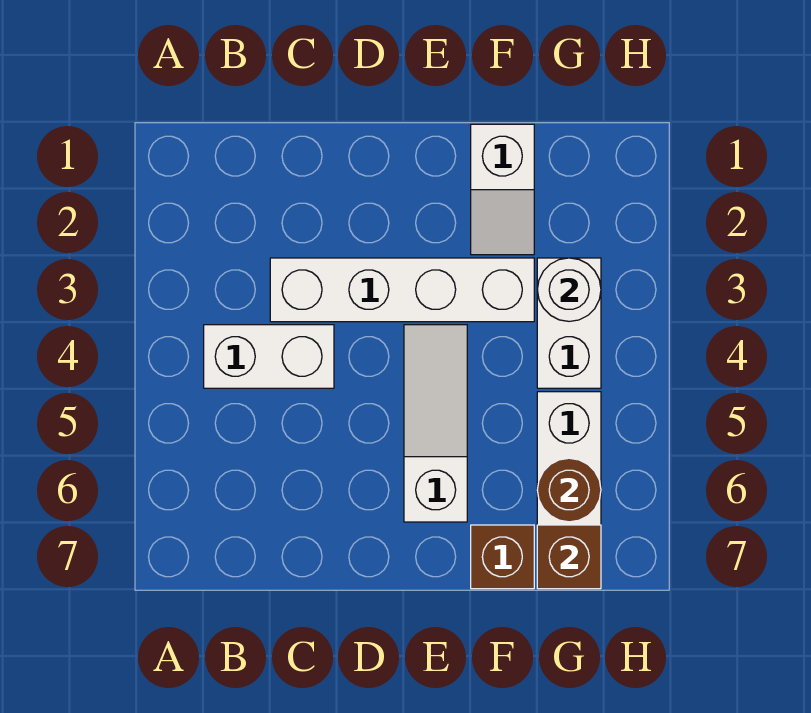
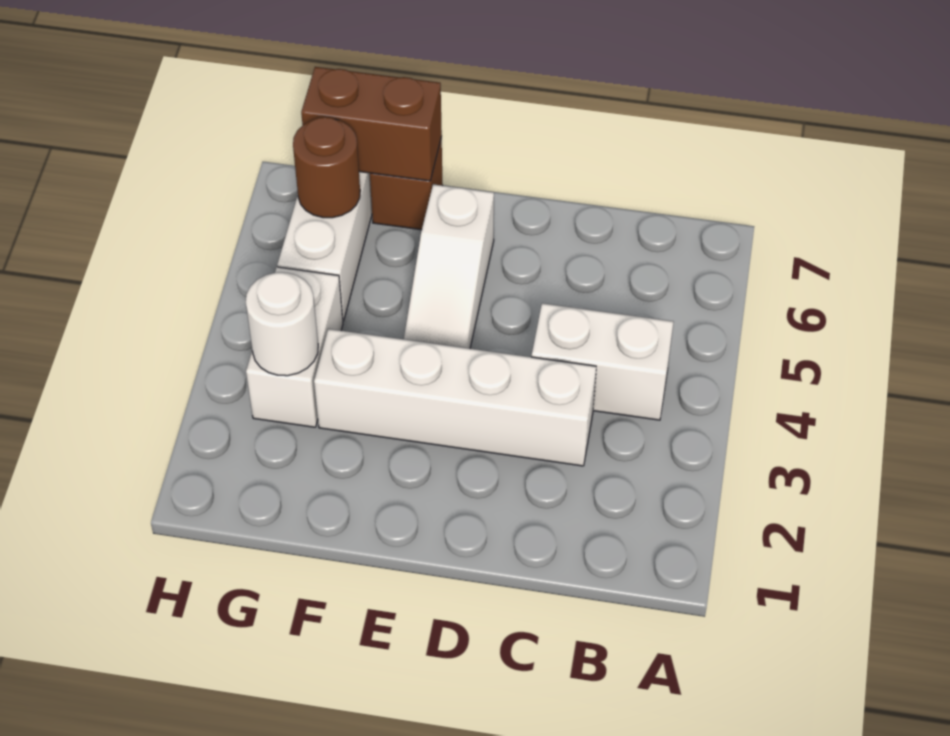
white 1x2 slope [471,124,534,255] -> none
brown 1x1 brick [537,525,601,589] -> brown 1x2 brick [301,67,442,181]

